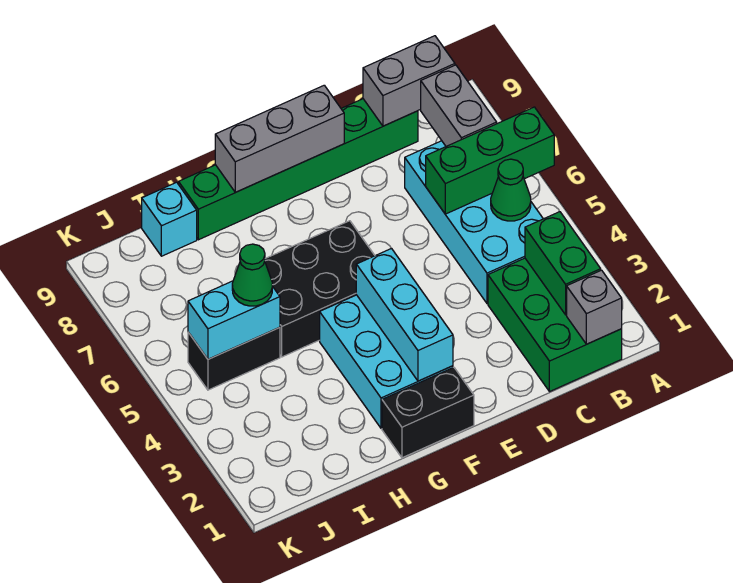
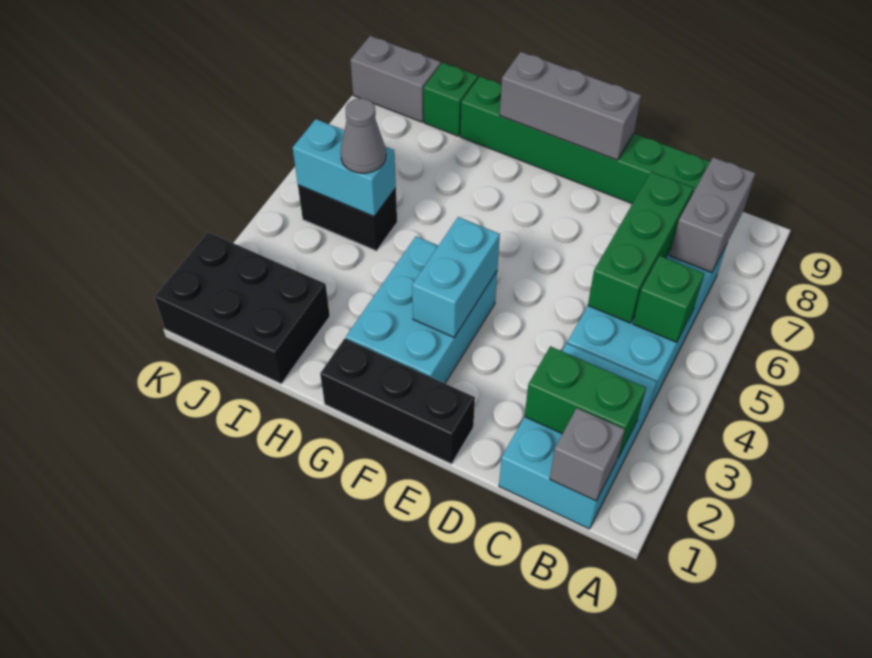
green 1x3 brick [426,107,554,214] -> green 1x3 brick turned to [588,172,693,323]
green 2x3 brick [488,258,622,392] -> cyan 2x3 brick [499,343,657,529]
green 1x2 brick [525,212,601,315] -> green 1x2 brick turned to [525,346,646,457]
green 1x1 cone [491,159,531,221] -> green 1x1 brick [633,256,704,342]
grey 1x2 brick [363,36,455,126] -> grey 1x2 brick moved to [350,36,441,122]
black 1x2 brick [382,367,474,458] -> black 1x3 brick [320,339,475,464]
cyan 1x3 brick [356,249,453,381] -> cyan 1x2 brick [412,217,500,337]
black 2x3 brick [265,221,375,357] -> black 2x3 brick moved to [155,232,330,384]
green 1x1 cone [232,244,272,306] -> grey 1x1 cone [341,98,386,173]
cyan 1x1 brick [142,182,197,256] -> green 1x1 brick [424,63,478,136]

